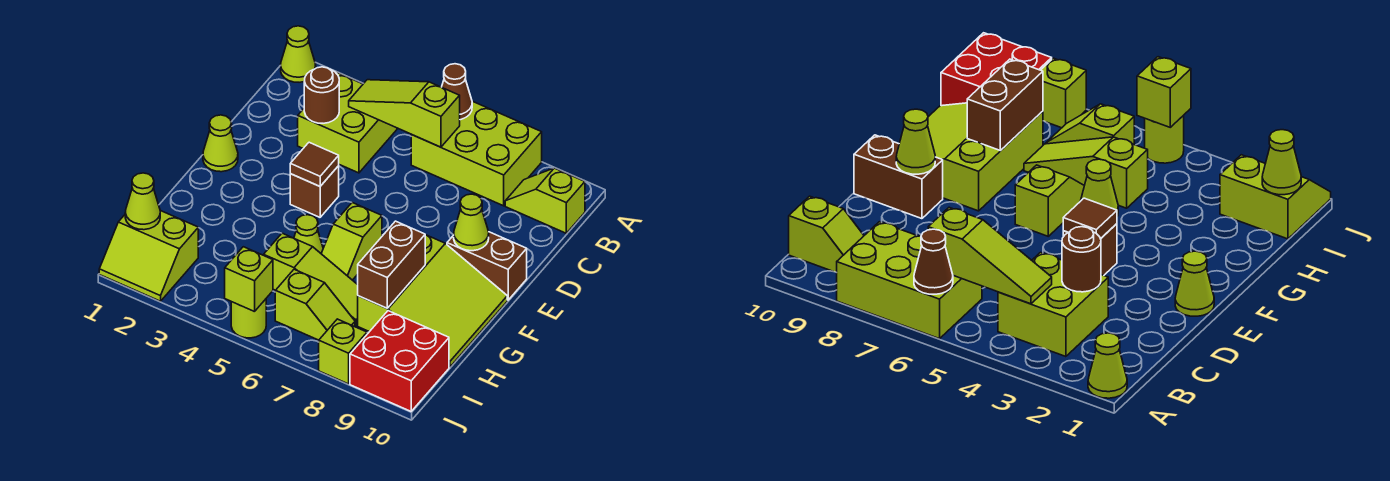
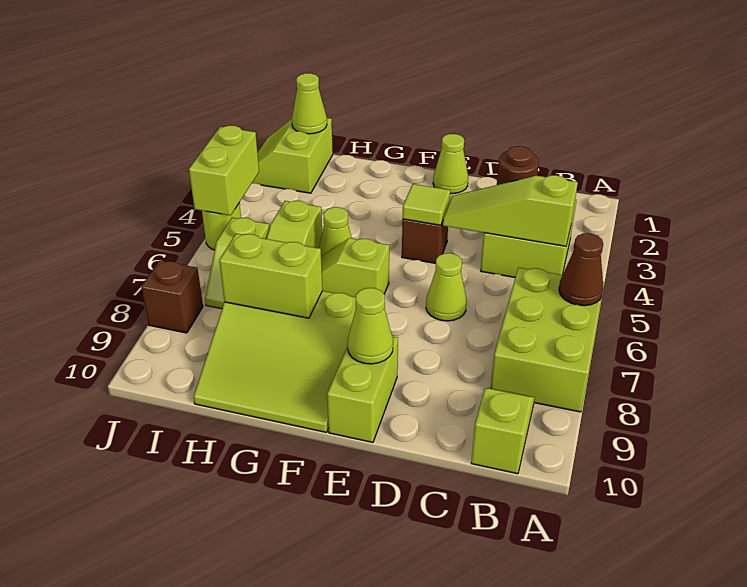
lime 1x1 cone [281,26,316,82] -> lime 1x1 cone moved to [426,253,467,321]
lime 1x3 slope [349,80,460,147] -> lime 1x3 slope turned to [443,175,578,246]
brown 1x1 tile [290,142,339,186] -> lime 1x1 tile [403,184,450,225]
brown 1x2 brick [447,232,527,300] -> lime 1x2 brick [327,336,398,442]
brown 1x2 brick [358,221,425,308] -> lime 1x2 brick [219,234,323,318]
red 2x2 brick [350,311,449,411] -> none
lime 1x1 brick [225,247,273,312] -> lime 1x2 brick [189,126,259,215]
lime 1x1 brick [319,319,367,384] -> brown 1x1 brick [141,261,203,333]

